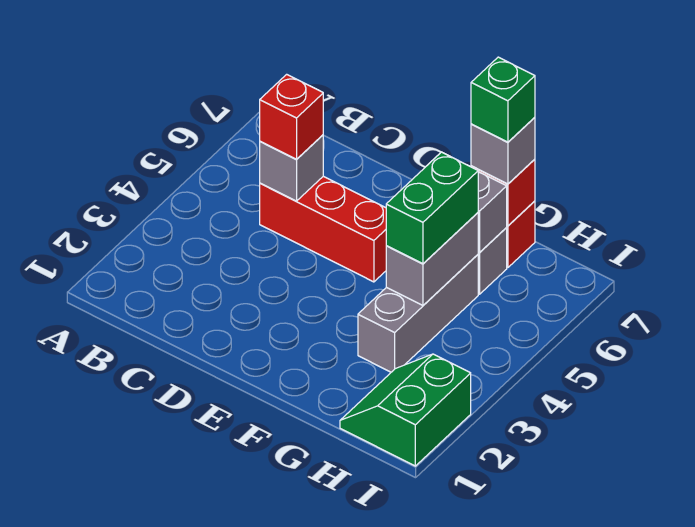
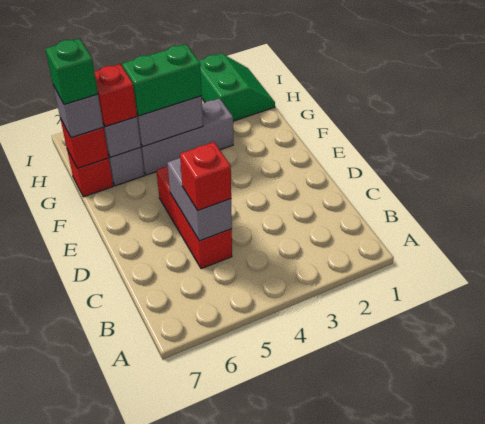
grey 1x1 brick [260,135,323,201] -> grey 1x2 brick [167,158,232,241]
none -> red 1x1 brick [95,64,137,127]
green 2x2 slope [340,354,471,466] -> green 2x2 slope turned to [198,53,275,121]

